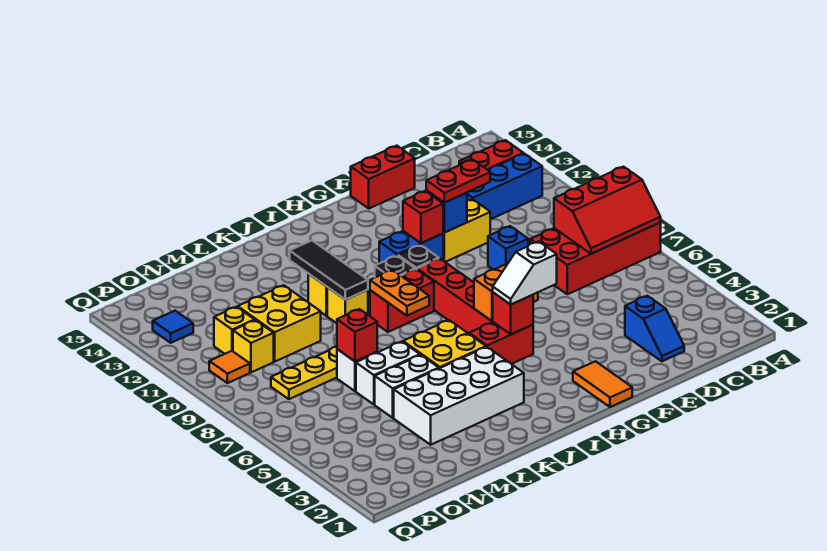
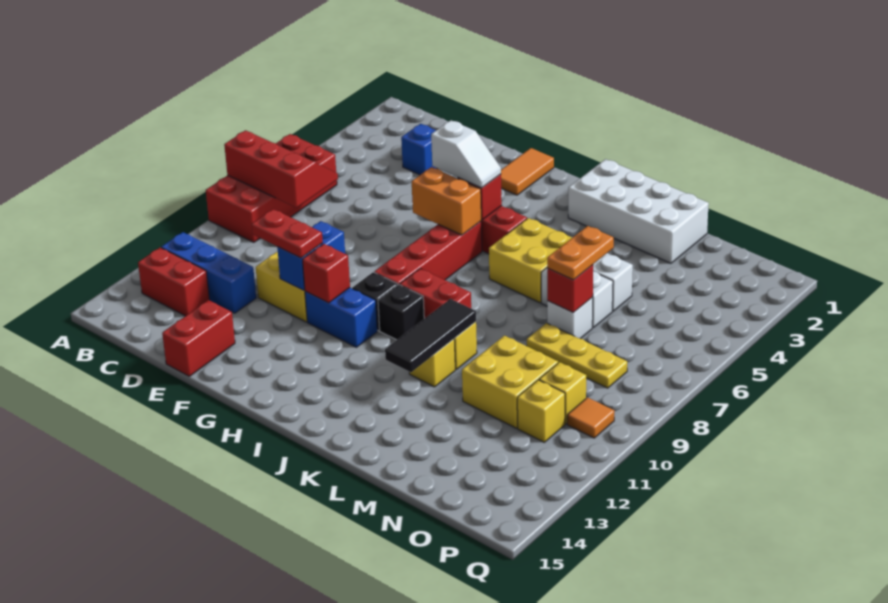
red 2x4 brick [530,223,661,294] -> red 2x4 brick turned to [206,134,337,242]
red 1x2 brick [351,146,415,208] -> red 1x2 brick turned to [162,300,235,376]
white 2x4 brick [394,347,524,445] -> white 2x4 brick moved to [568,159,709,263]
orange 1x2 plate [370,270,429,316] -> orange 1x2 plate moved to [547,226,614,280]
blue 1x1 tile [153,311,193,343] -> none

